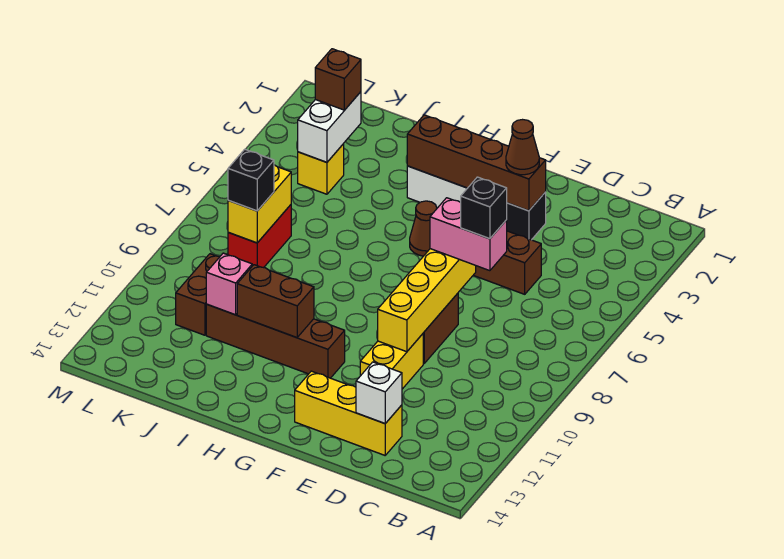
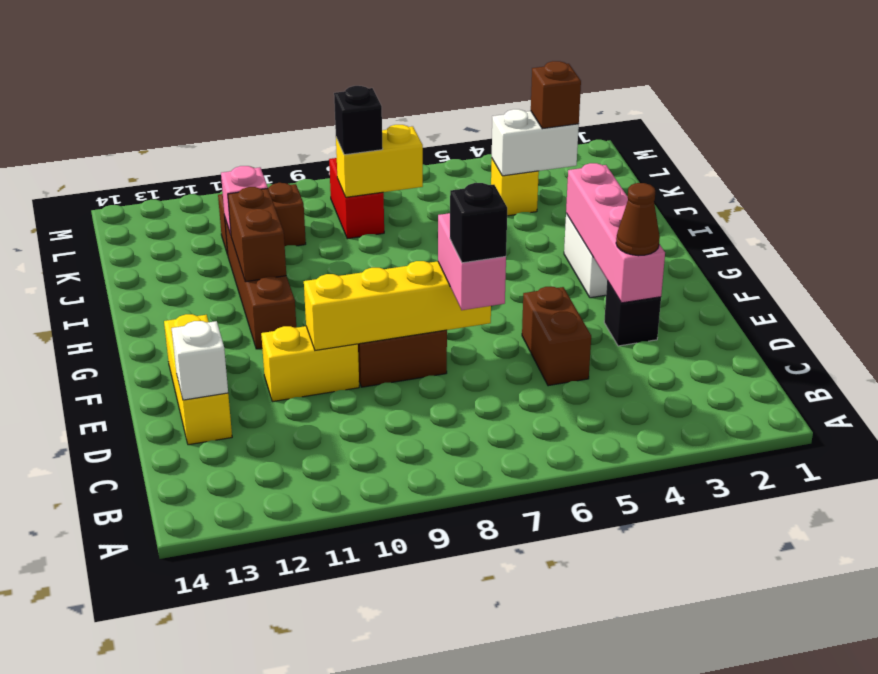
brown 1x4 brick [407,115,546,211] -> pink 1x4 brick [566,163,665,303]
brown 1x1 cone [410,201,437,256] -> none
red 1x2 brick [228,205,291,268] -> red 1x2 brick turned to [329,158,384,239]

